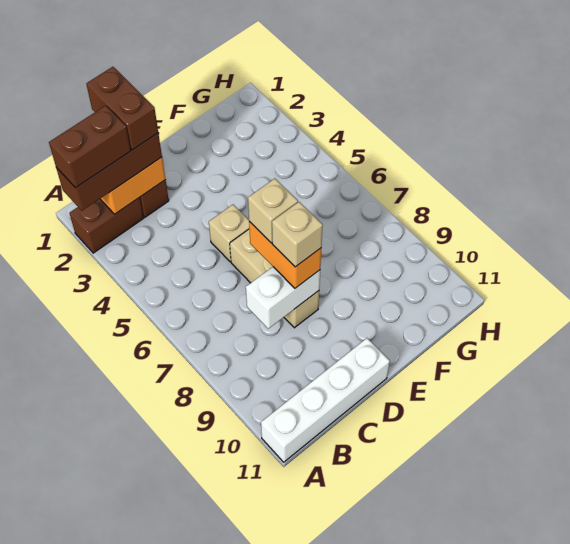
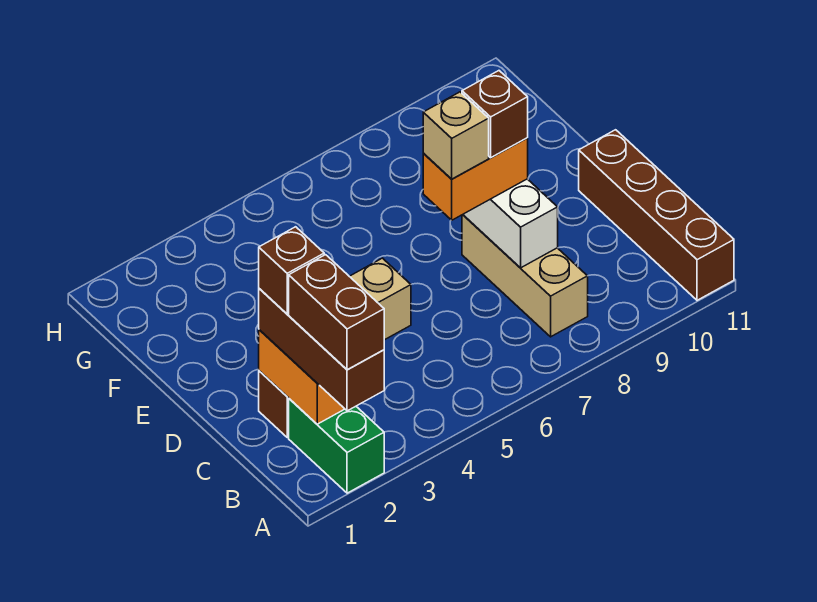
brown 1x2 brick [69,198,144,253] -> green 1x2 brick [289,399,384,493]
white 1x4 brick [261,338,390,462] -> brown 1x4 brick [579,130,734,300]
brown 1x2 brick [86,67,158,150] -> brown 1x1 brick [259,227,324,314]
tan 1x3 brick [230,229,319,328] -> tan 1x3 brick turned to [462,215,588,337]
tan 1x1 brick [272,202,323,267] -> brown 1x1 brick [462,71,528,158]

